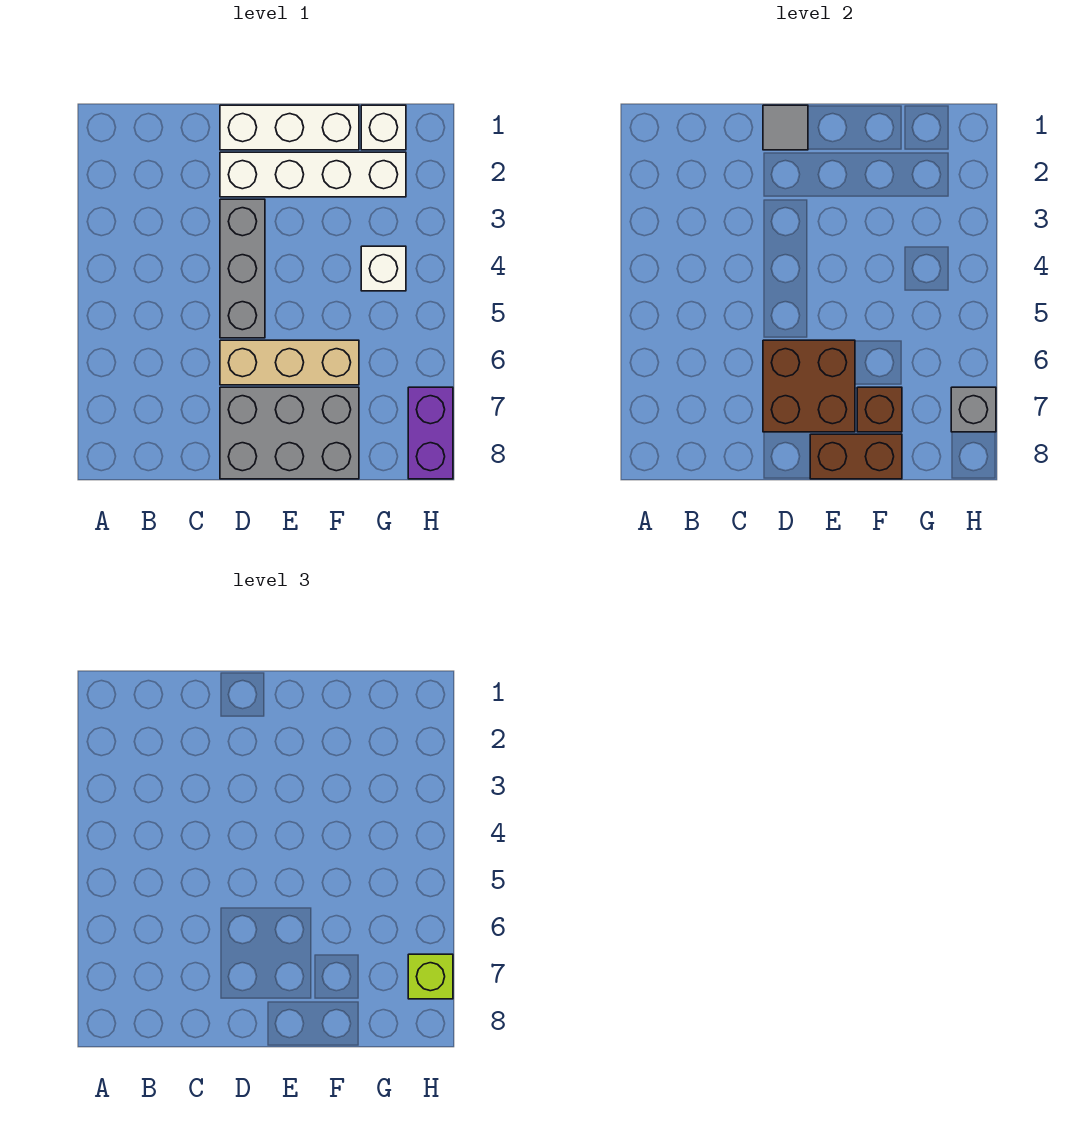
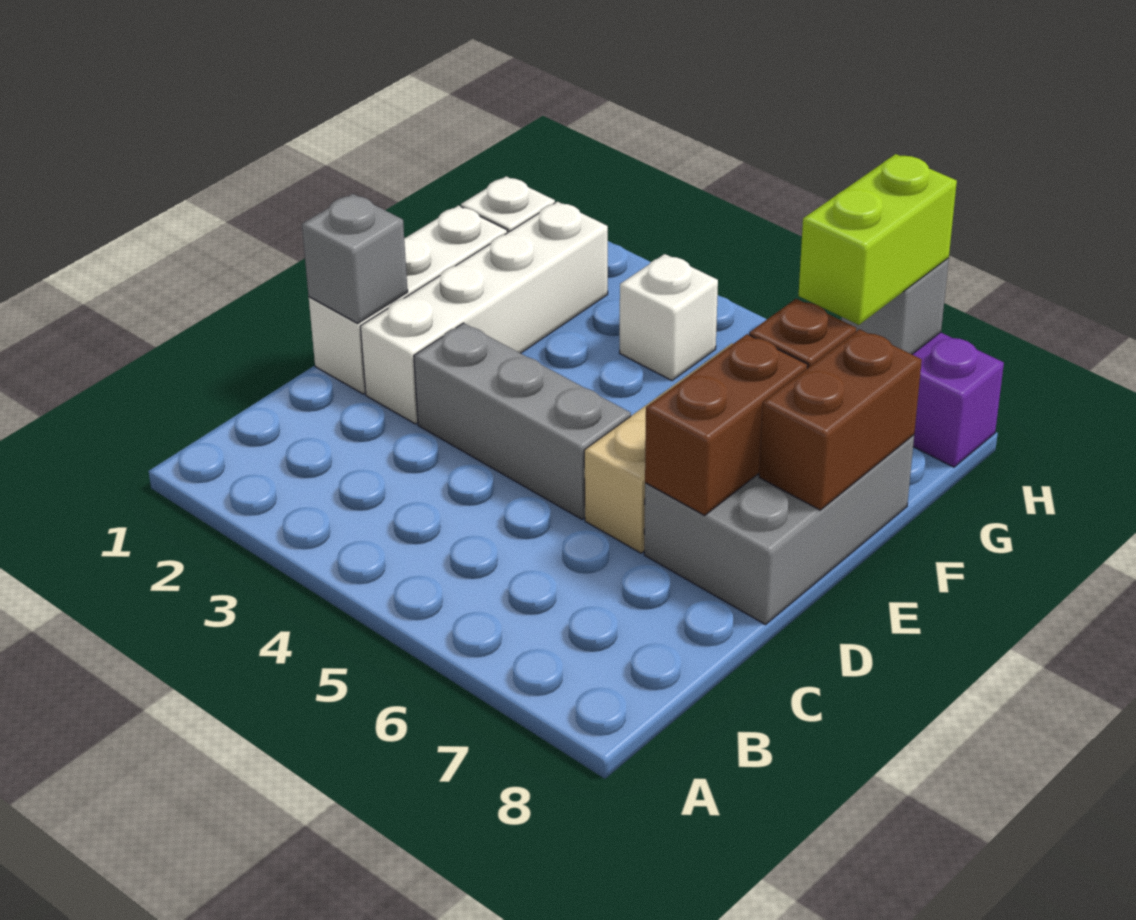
grey 1x1 tile [763,105,808,150] -> grey 1x1 brick [302,194,408,323]
brown 2x2 brick [763,340,855,432] -> brown 1x2 brick [645,334,808,515]
lime 1x1 brick [408,954,453,999] -> lime 1x2 brick [798,154,957,325]

